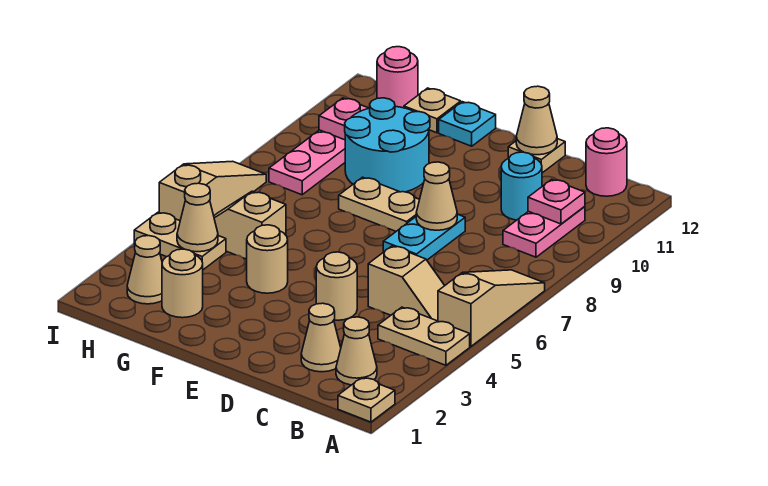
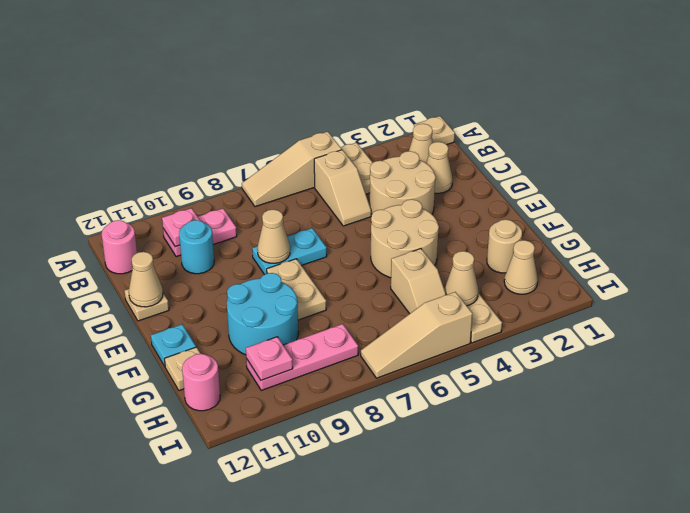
tan 1x2 slope [368,246,445,321] -> tan 1x2 slope turned to [314,150,371,226]
tan 1x1 round brick [316,252,357,320] -> tan 2x2 round brick [370,151,436,214]
tan 1x1 round brick [247,225,288,293] -> tan 2x2 round brick [371,199,439,278]

